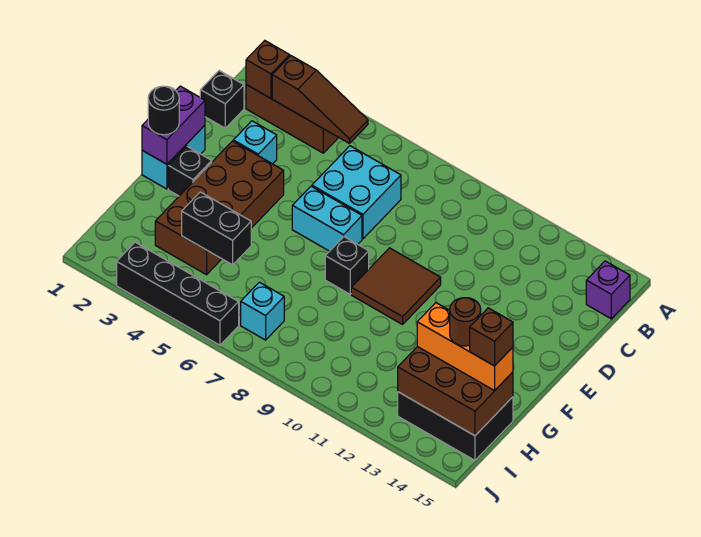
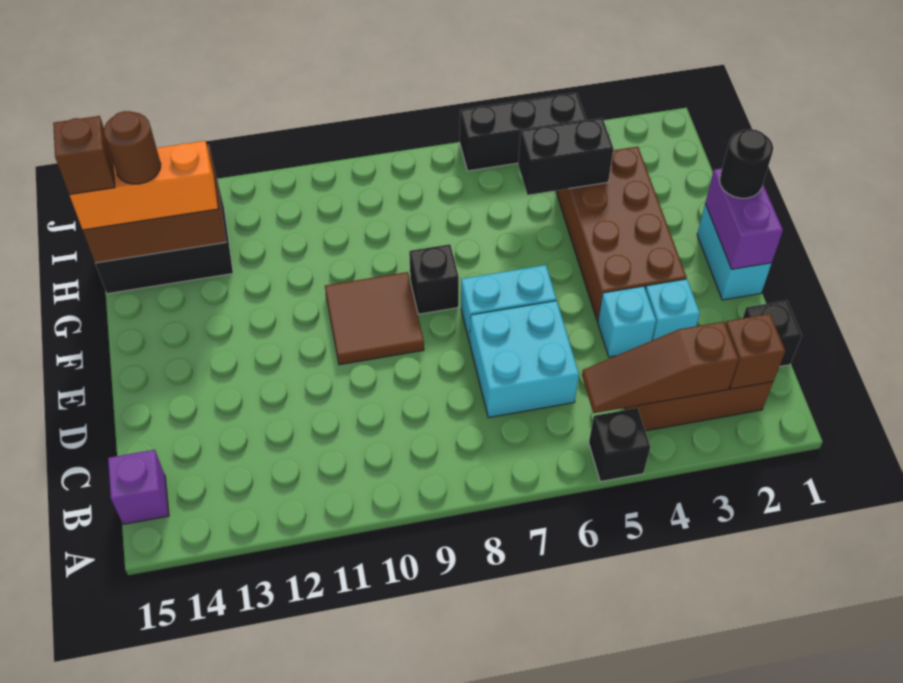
black 1x1 brick [168,146,212,196] -> black 1x1 brick moved to [589,408,650,482]
cyan 1x1 brick [241,282,284,340] -> cyan 1x1 brick moved to [598,286,656,357]
black 1x4 brick [117,242,239,345] -> black 1x3 brick [460,93,586,171]

